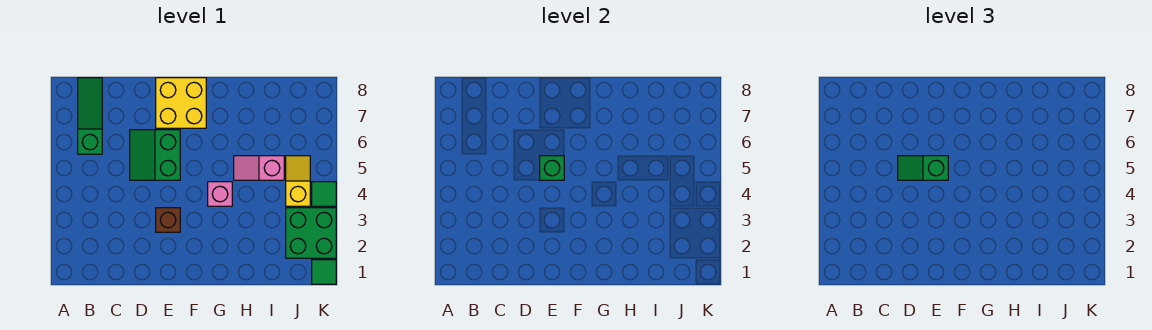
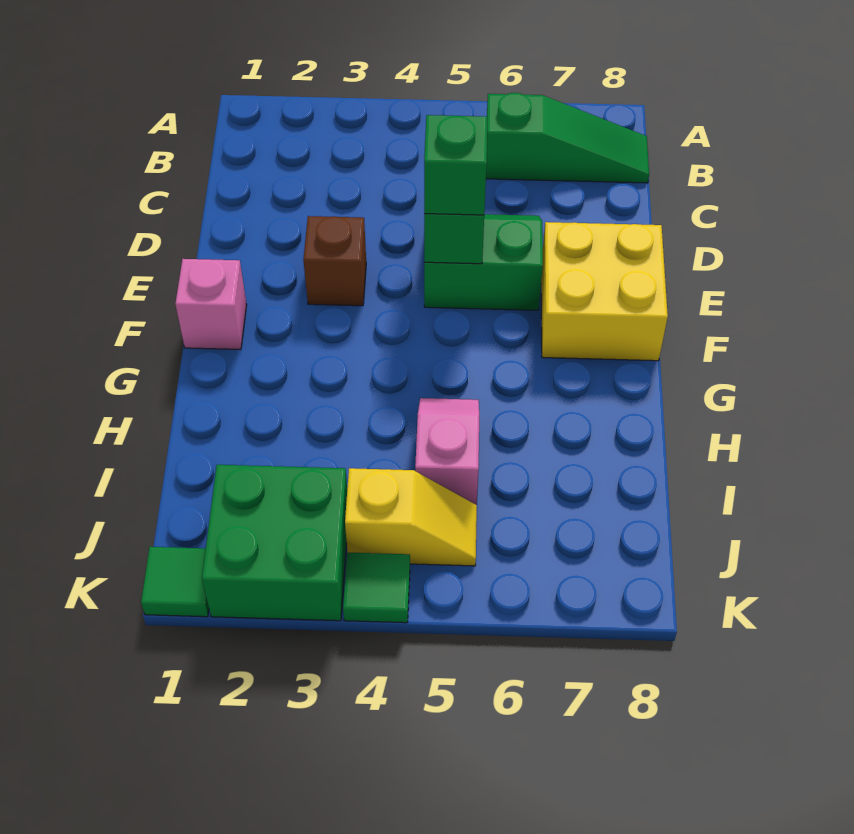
pink 1x1 brick [208,182,232,206] -> pink 1x1 brick moved to [175,259,247,350]

